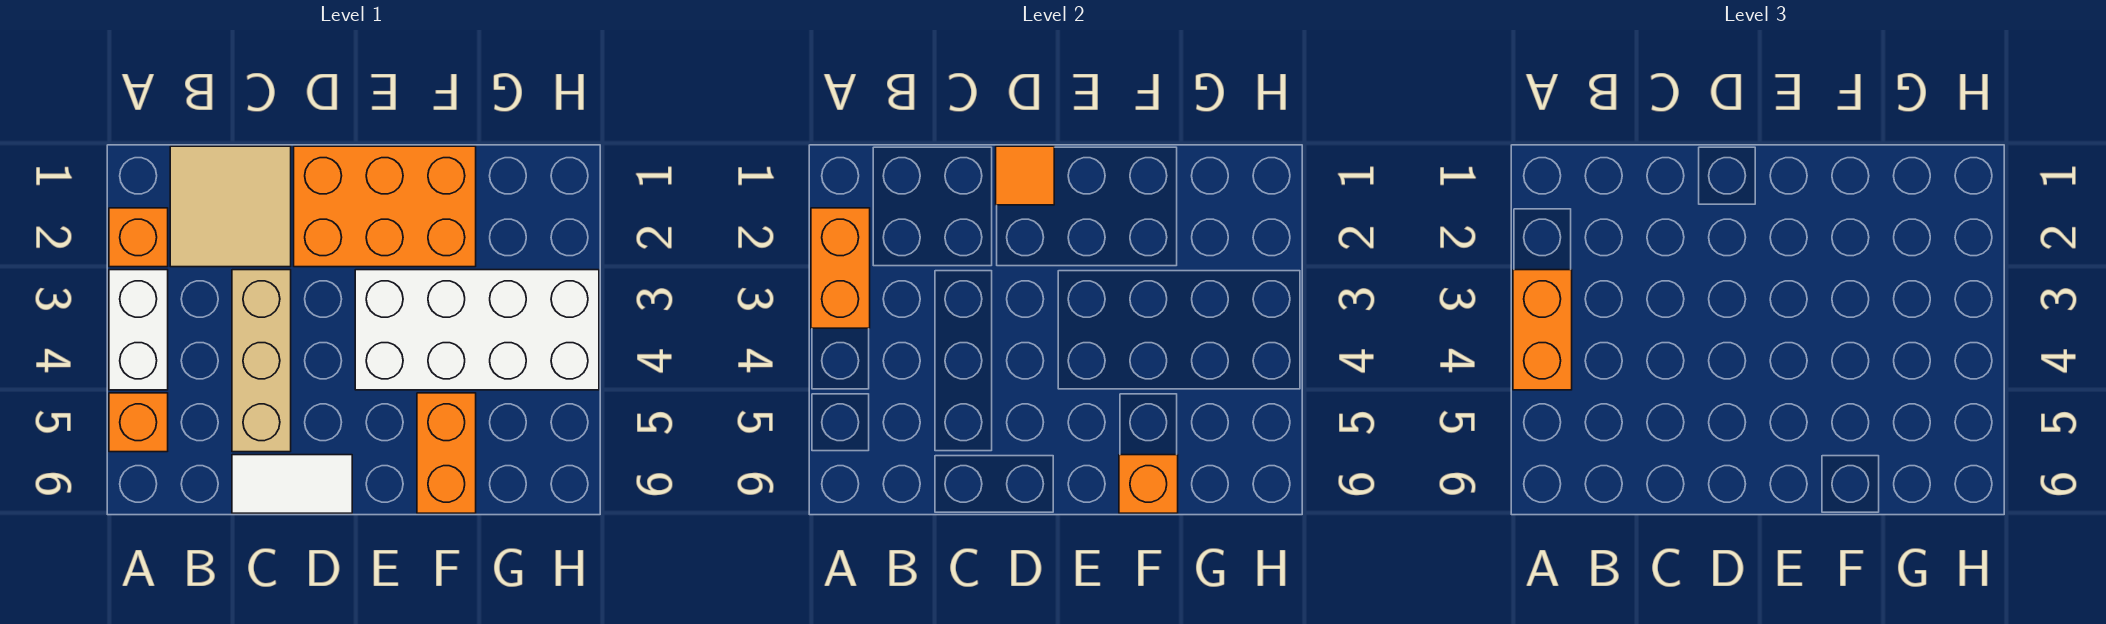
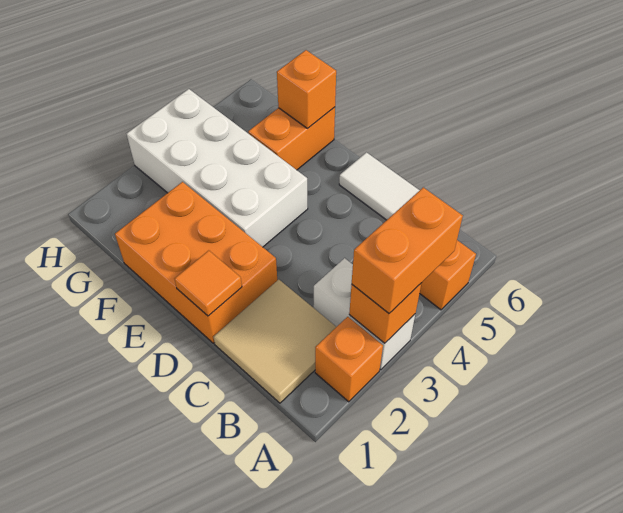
orange 1x2 brick [811,208,870,328] -> orange 1x1 brick [349,284,421,343]
white 1x2 brick [109,270,168,390] -> white 1x2 brick turned to [313,258,415,370]
tan 1x3 brick [232,270,291,452] -> none

